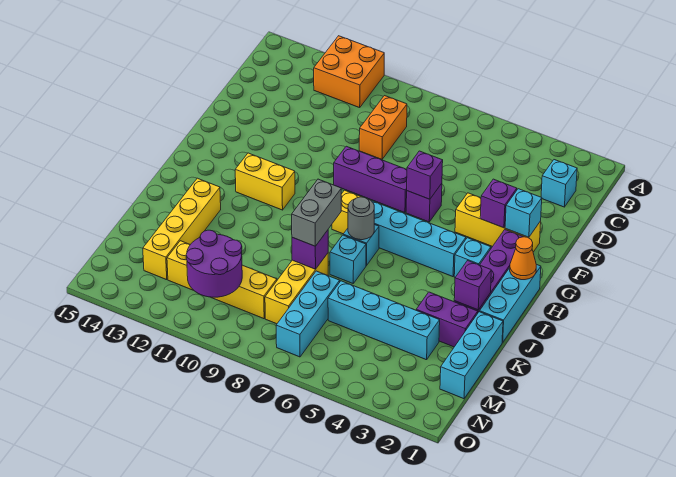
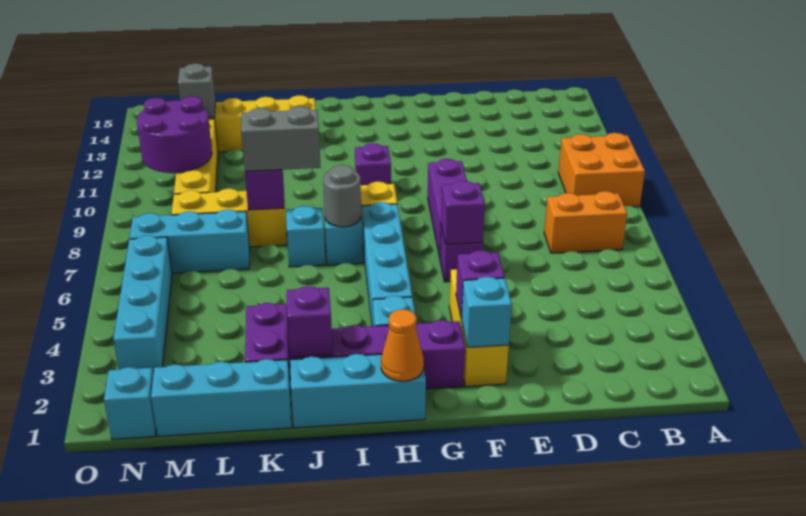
orange 2x2 brick [314,36,384,108] -> orange 2x2 brick moved to [558,133,645,207]
cyan 1x1 brick [541,160,577,207] -> cyan 1x1 brick moved to [104,367,156,439]
orange 1x2 brick [359,96,407,160] -> orange 1x2 brick moved to [544,191,627,253]
none -> purple 1x1 brick [355,143,391,185]
yellow 1x2 brick [235,153,295,210] -> none
cyan 1x4 brick [328,281,440,360] -> cyan 1x4 brick moved to [113,235,172,374]
none -> grey 1x1 brick [178,64,216,118]

